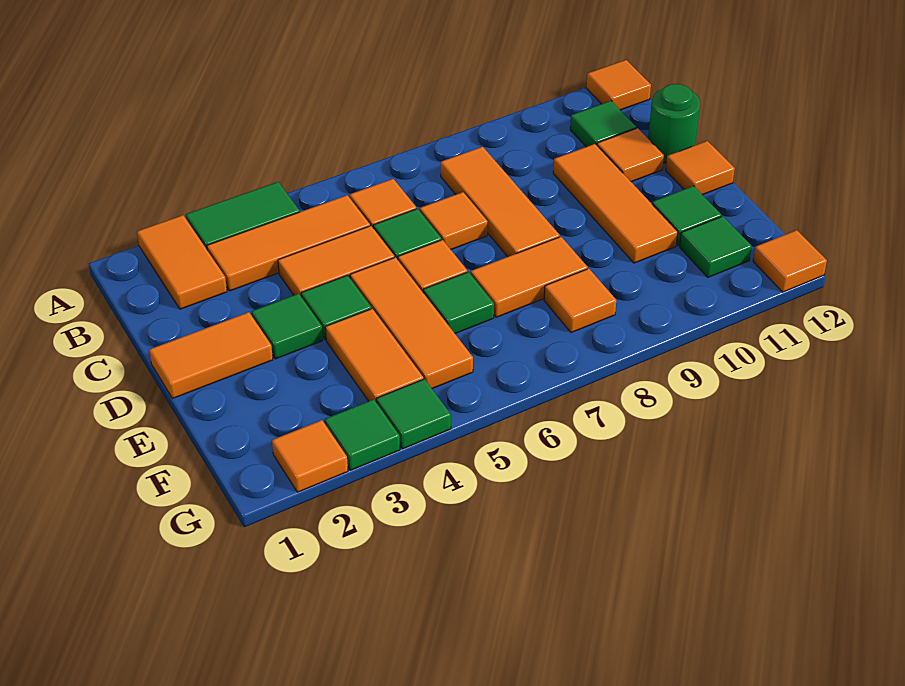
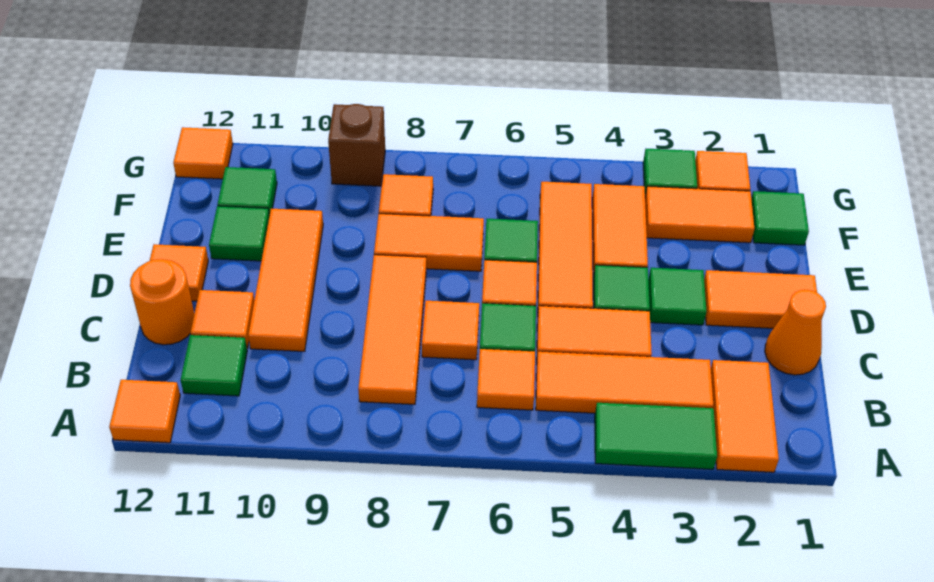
none -> orange 1x1 cone [765,290,826,375]
green 1x1 round brick [648,84,700,163] -> orange 1x1 round brick [130,259,194,345]
none -> orange 1x2 tile [645,186,755,243]
green 1x1 tile [376,379,451,449] -> green 1x1 tile moved to [751,191,809,245]
none -> brown 1x1 brick [328,104,385,186]

